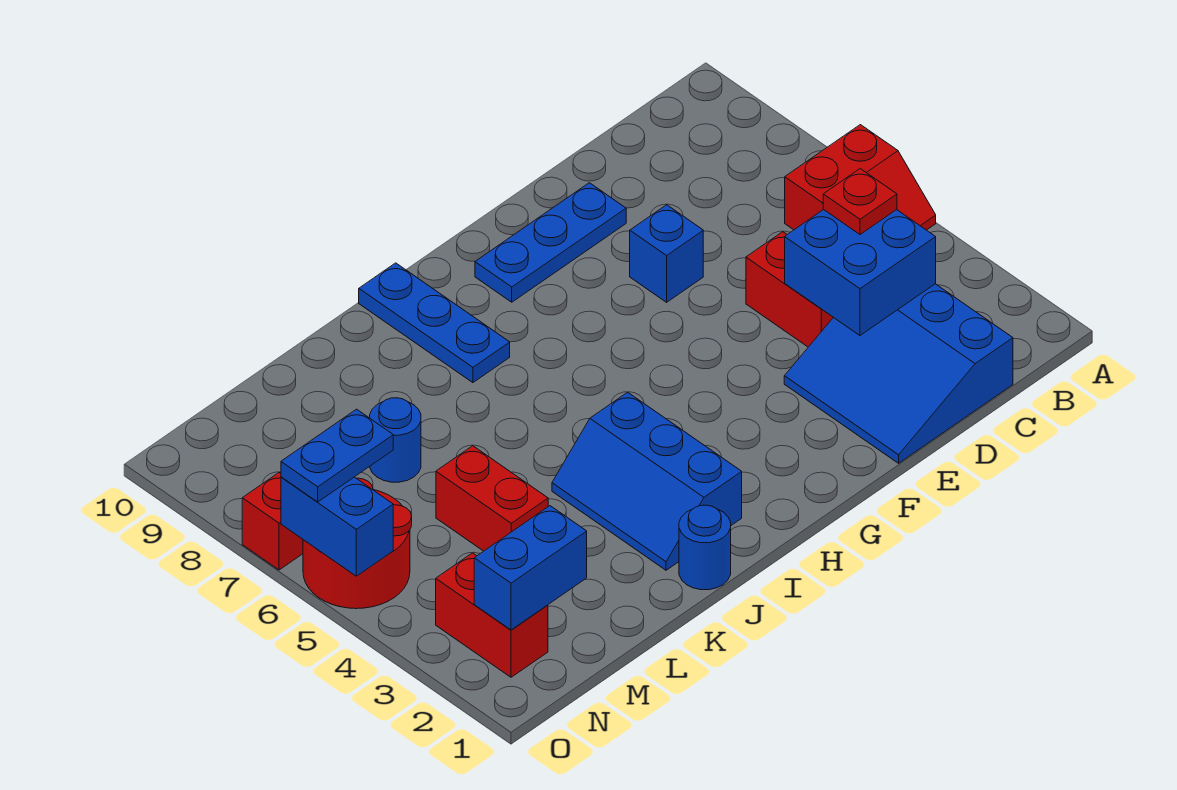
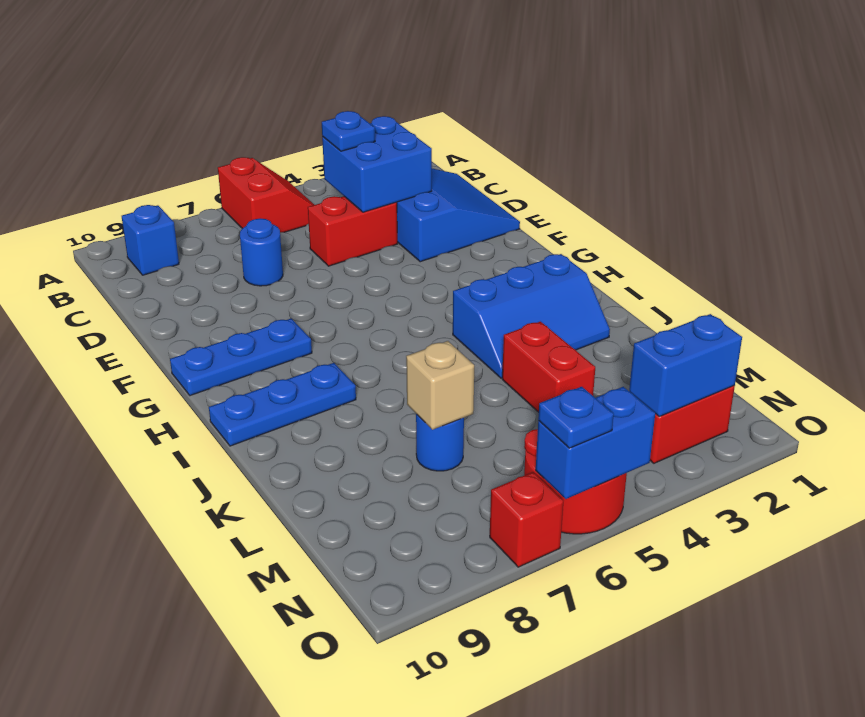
blue 3x3 slope [784,284,1013,463] -> blue 3x3 slope turned to [397,169,520,262]
red 1x1 plate [823,169,897,234] -> blue 1x1 plate [322,111,375,151]
blue 1x1 brick [630,205,703,302] -> blue 1x1 brick moved to [122,205,179,275]
blue 1x3 plate [475,183,626,302] -> blue 1x3 plate turned to [170,319,312,396]
blue 1x1 round brick [679,505,731,590] -> blue 1x1 round brick moved to [240,218,283,286]
red 1x2 brick [436,446,548,551] -> red 1x2 brick turned to [502,321,595,412]
none -> tan 1x1 brick [406,341,474,430]
blue 1x2 brick [474,506,587,630] -> blue 1x2 brick turned to [629,314,742,417]
blue 1x2 plate [281,409,393,502] -> blue 1x1 plate [538,387,614,448]

